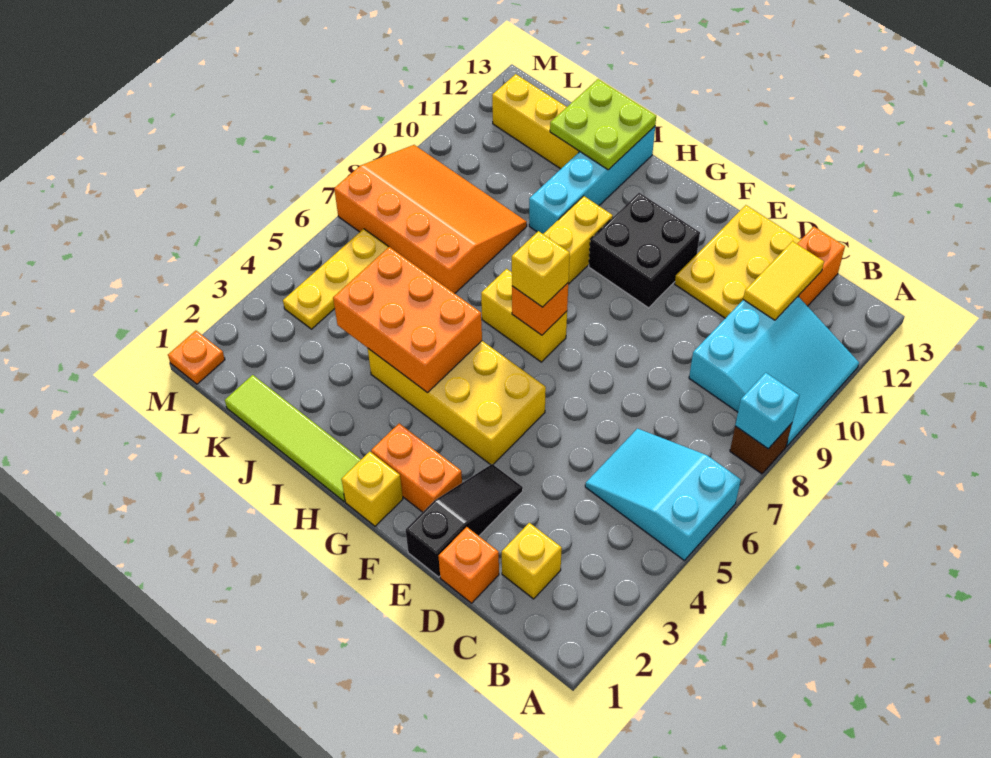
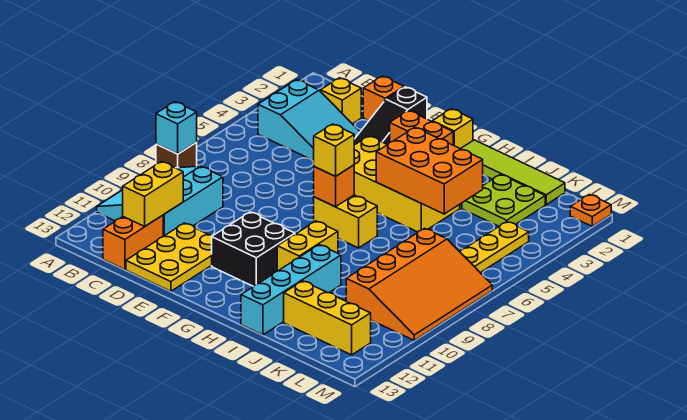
cyan 2x3 slope [585,429,741,560] -> cyan 2x3 slope moved to [258,80,360,161]
yellow 1x2 tile [743,241,824,320] -> yellow 1x2 brick [123,162,183,226]
lime 2x2 plate [550,79,656,170] -> lime 2x2 plate moved to [462,174,545,226]
orange 3x4 slope [334,145,527,293] -> orange 3x4 slope turned to [346,228,492,340]

